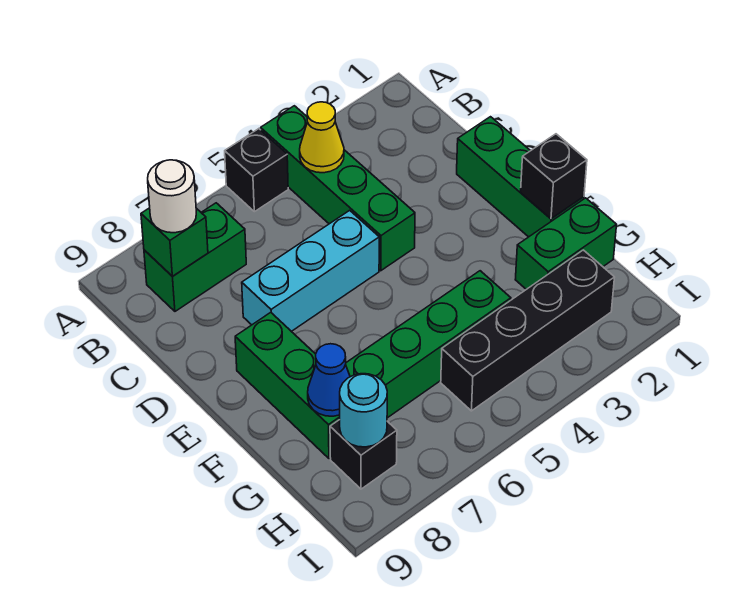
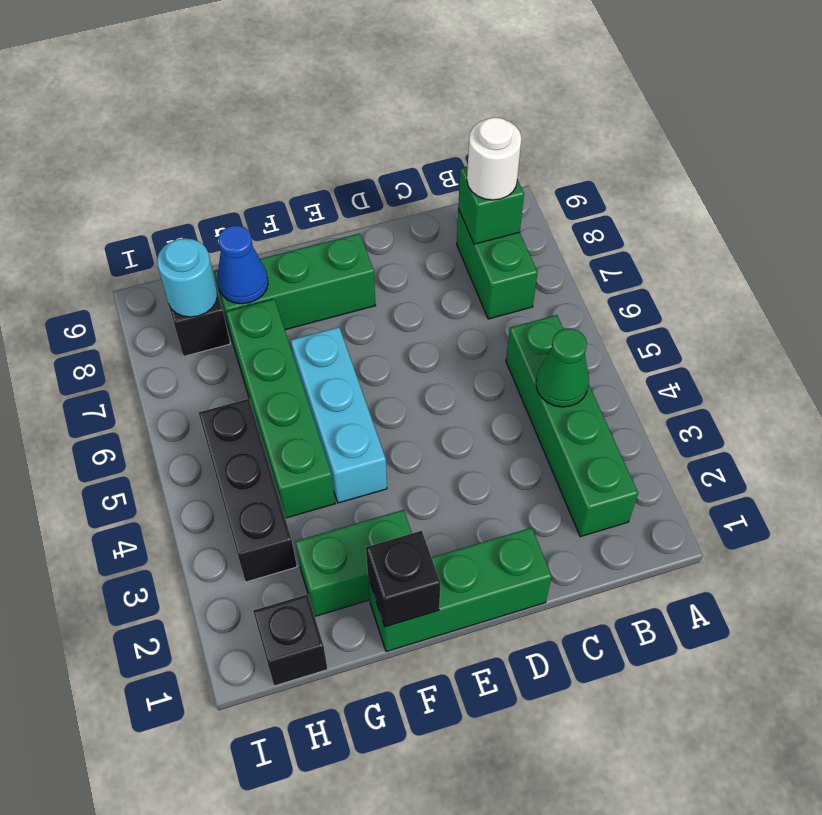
green 1x4 brick [261,106,415,271] -> green 1x4 brick turned to [506,315,638,537]
black 1x1 brick [225,129,288,212] -> black 1x1 brick moved to [253,594,328,686]
yellow 1x1 cone [300,102,344,173] -> green 1x1 cone [536,329,589,407]
cyan 1x3 brick [242,210,379,331] -> cyan 1x3 brick moved to [291,327,387,503]
green 1x2 brick [515,198,616,289] -> green 1x2 brick turned to [295,510,412,616]
black 1x4 brick [441,250,615,411] -> black 1x3 brick [199,399,297,582]

